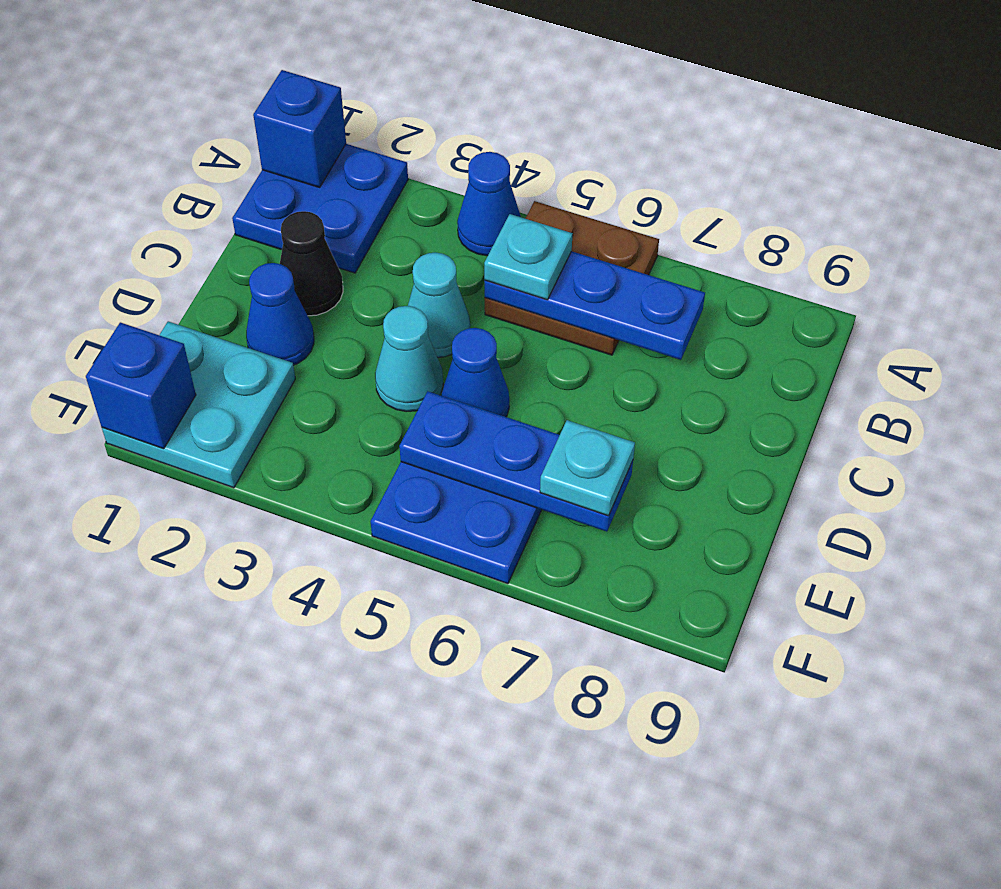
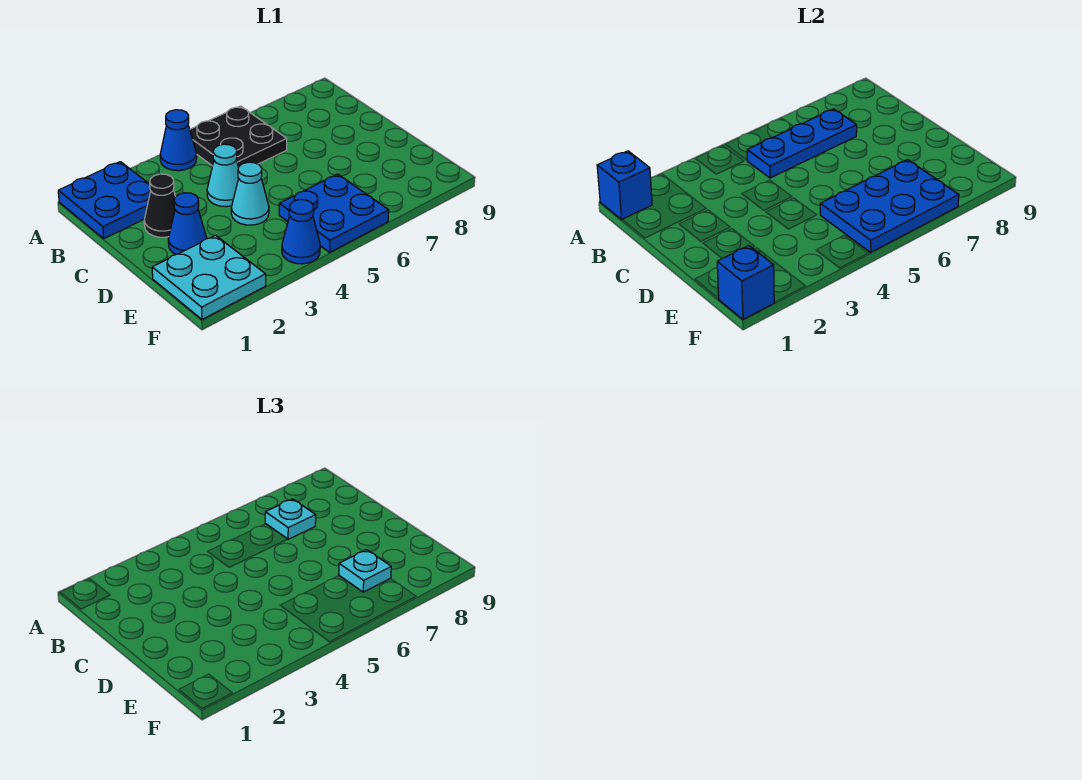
brown 2x2 plate [485,201,659,355] -> black 2x2 plate [190,106,287,167]
cyan 1x1 plate [484,214,573,300] -> cyan 1x1 plate moved to [265,499,316,539]
blue 1x1 cone [441,328,509,417] -> blue 1x1 cone moved to [282,200,320,264]
blue 1x3 plate [399,391,633,532] -> blue 2x3 plate [820,160,959,252]

